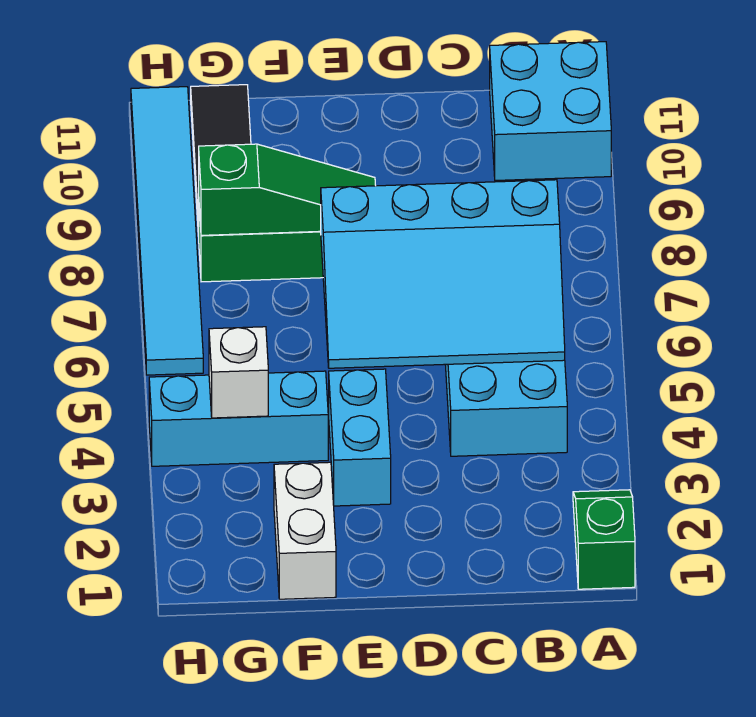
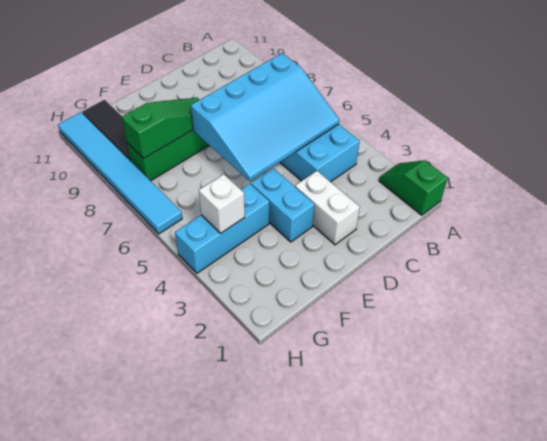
cyan 2x2 brick [490,42,611,180] -> none
white 1x2 brick [274,462,336,599] -> white 1x2 brick moved to [295,171,360,245]

